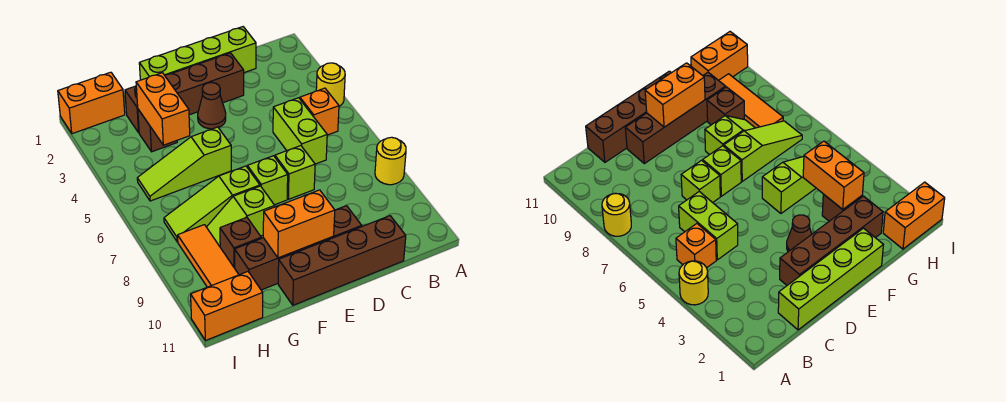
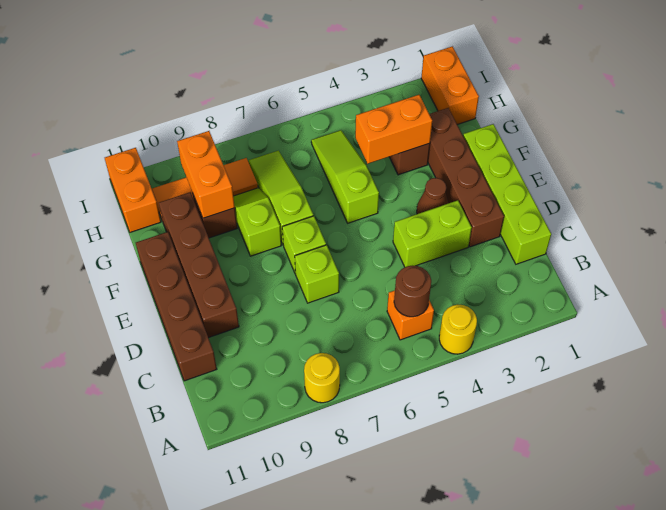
none -> brown 1x1 round brick [394,266,431,317]
lime 1x2 brick [273,98,327,164] -> lime 1x2 brick moved to [393,200,472,267]
orange 1x2 brick [263,190,335,258] -> orange 1x2 brick moved to [177,131,235,218]

